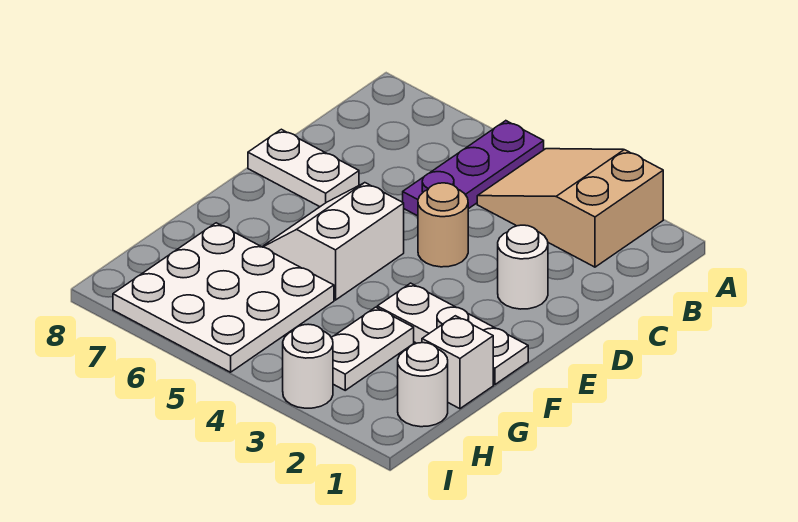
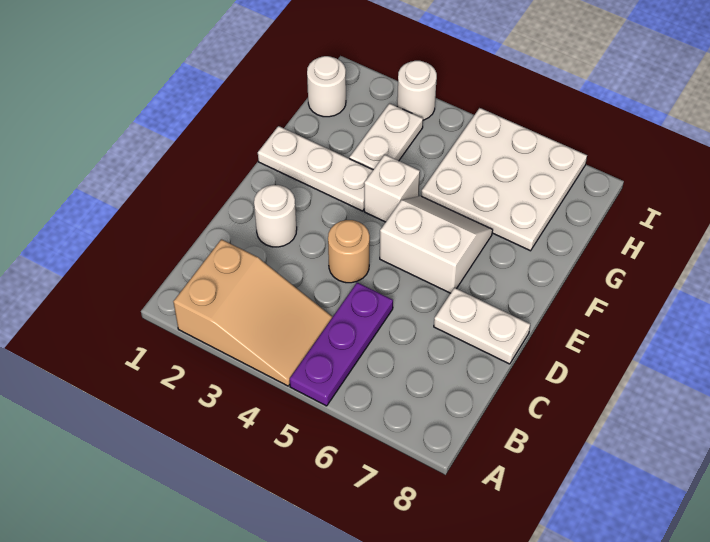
white 2x2 slope [262,183,404,300] -> white 2x2 slope turned to [380,196,493,293]
white 1x1 brick [422,316,493,409] -> white 1x1 brick moved to [364,155,420,222]

